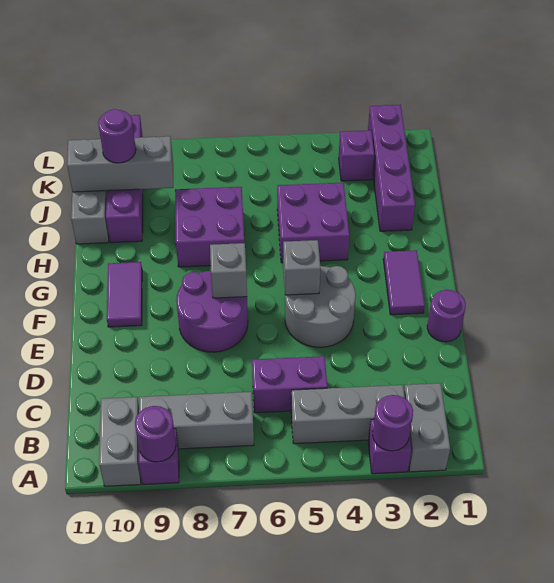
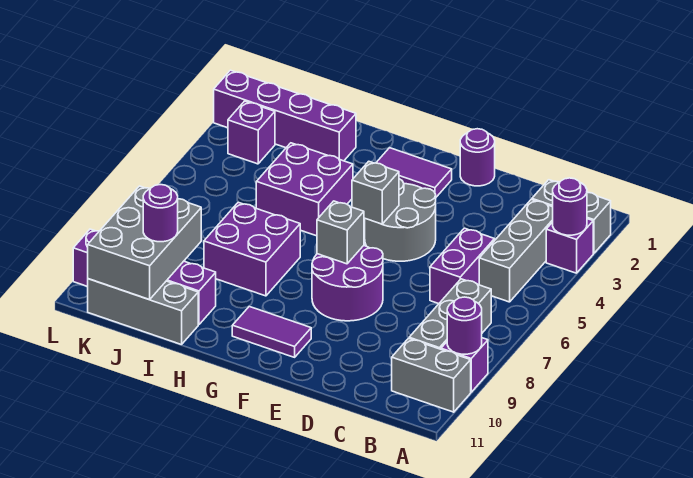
grey 1x3 brick [67,136,173,192] -> grey 2x3 brick [88,186,201,300]

